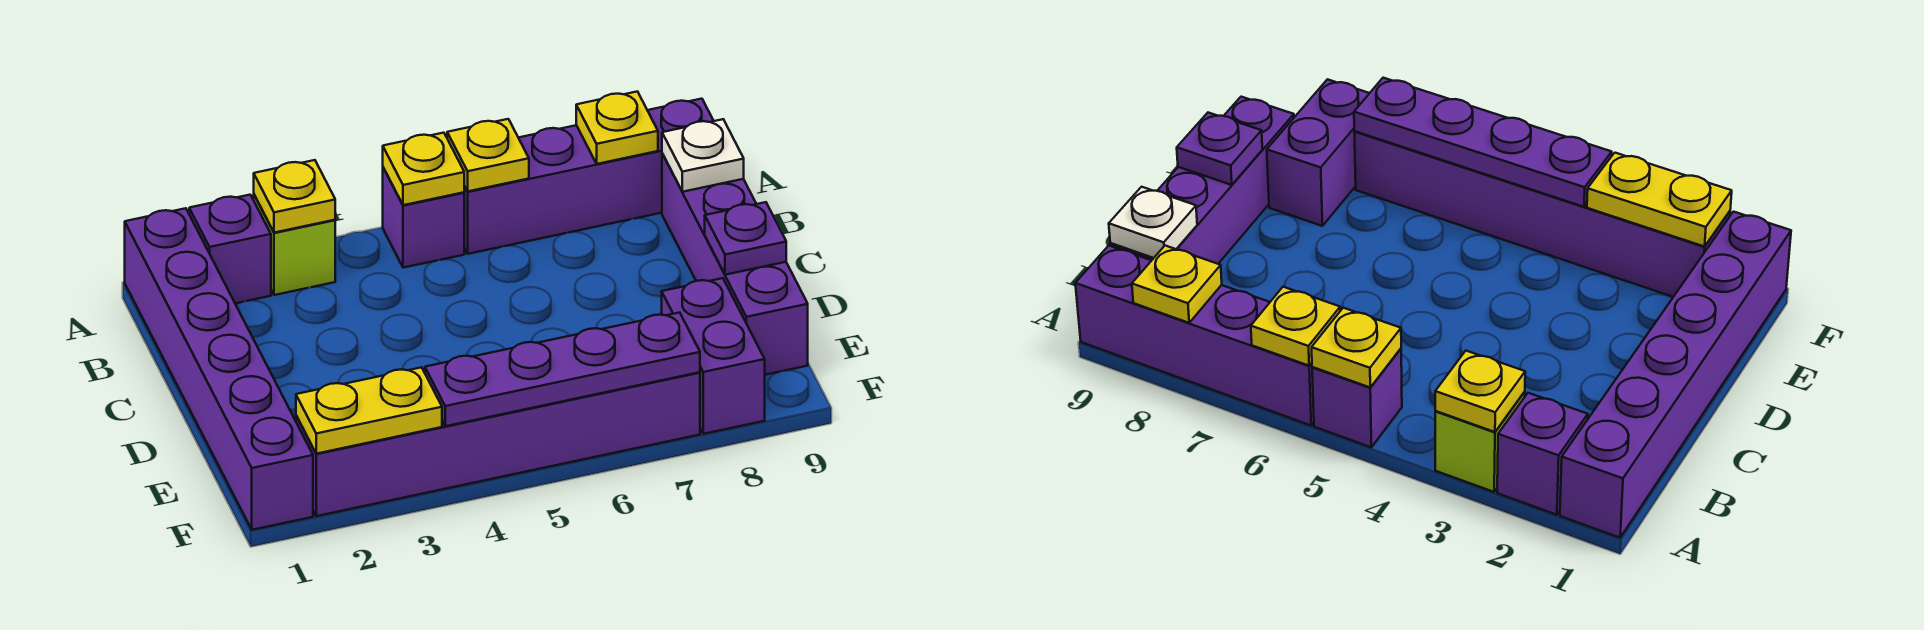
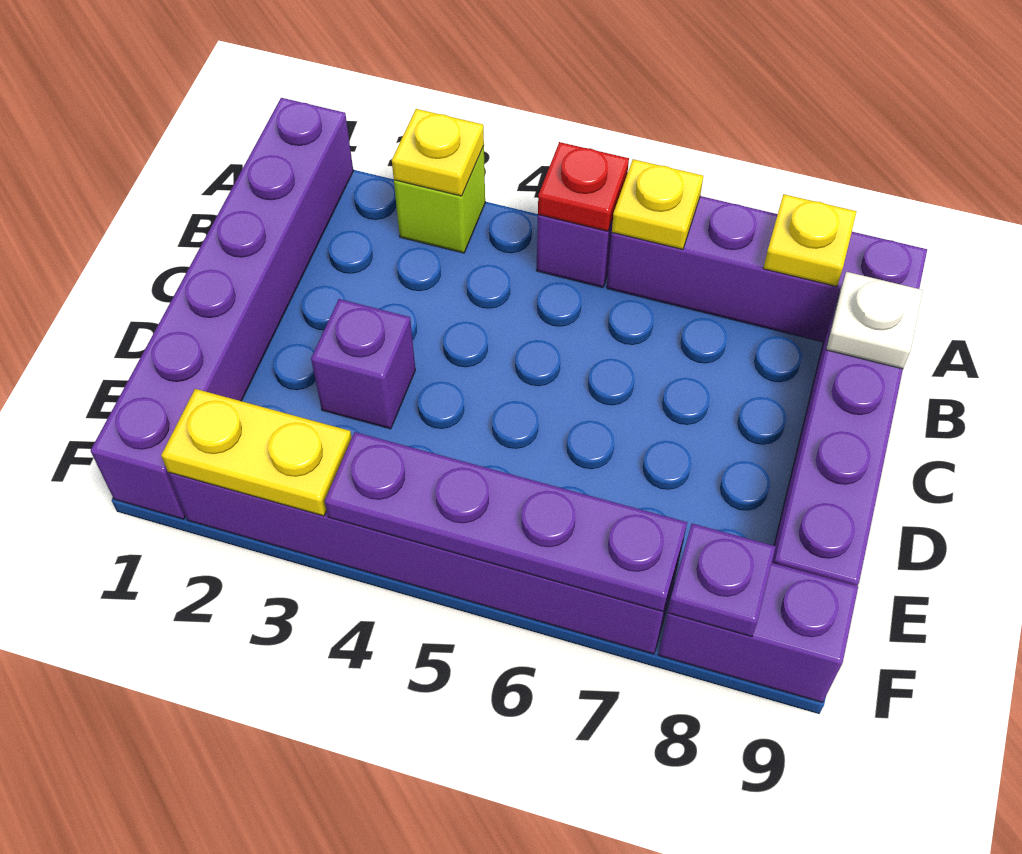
purple 1x1 brick [189,195,271,303] -> purple 1x1 brick moved to [311,299,415,429]
yellow 1x1 plate [383,133,464,205] -> red 1x1 plate [538,142,629,231]
purple 1x1 plate [705,202,786,275] -> purple 1x1 plate moved to [668,524,776,637]
purple 1x2 brick [662,278,765,434] -> purple 1x2 brick turned to [658,563,858,702]

